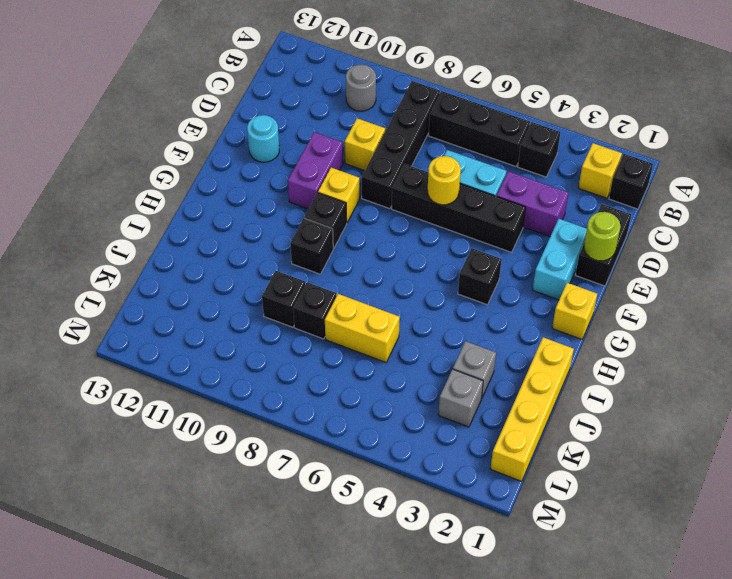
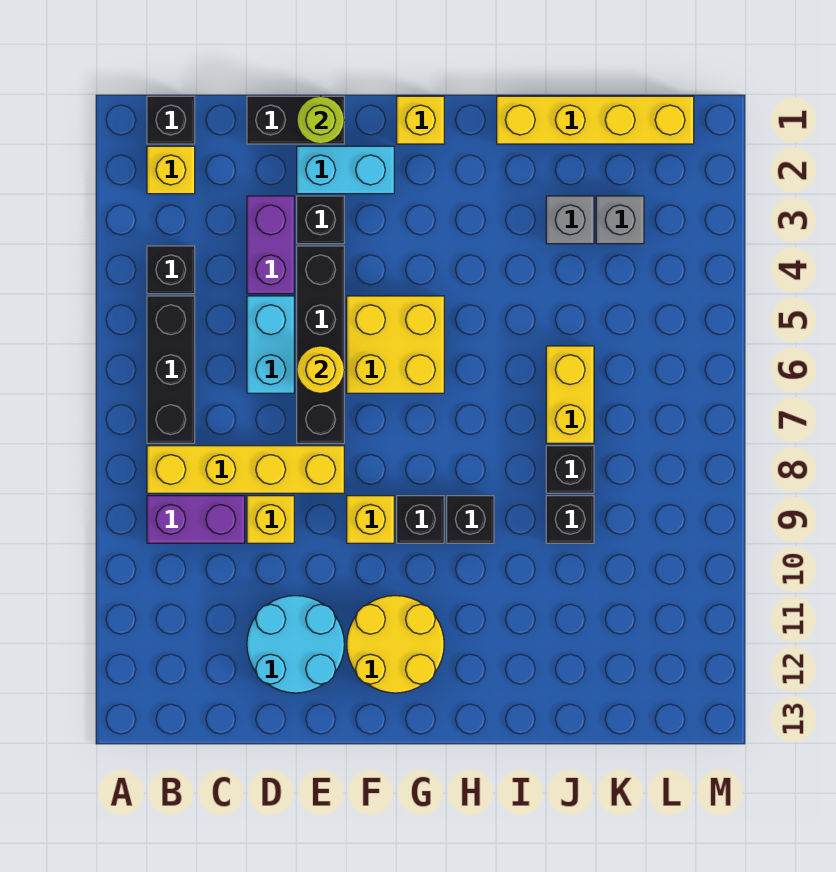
black 1x4 brick [362,81,440,209] -> yellow 1x4 brick [147,446,344,493]
grey 1x1 round brick [346,64,376,111] -> none
purple 1x2 brick [288,132,343,209] -> purple 1x2 brick moved to [147,496,245,543]
cyan 1x1 round brick [247,115,279,162] -> cyan 2x2 round brick [247,596,344,693]
none -> yellow 2x2 brick [347,296,444,393]
none -> yellow 2x2 round brick [347,596,444,693]
black 1x1 brick [458,248,501,305] -> black 1x1 brick moved to [297,196,344,244]

